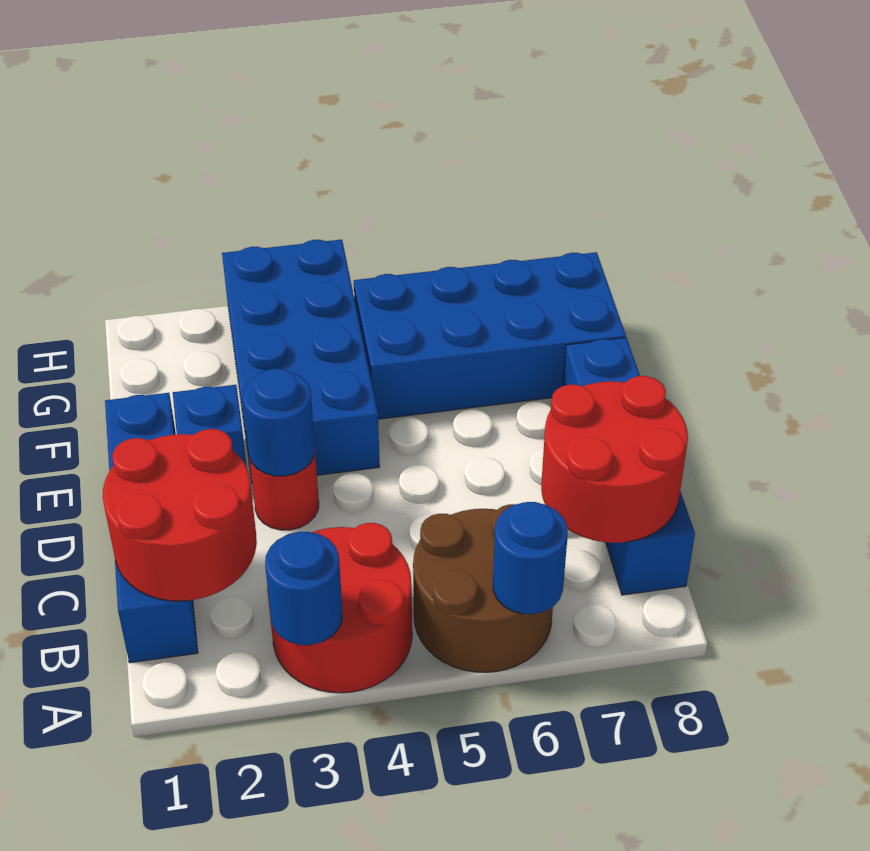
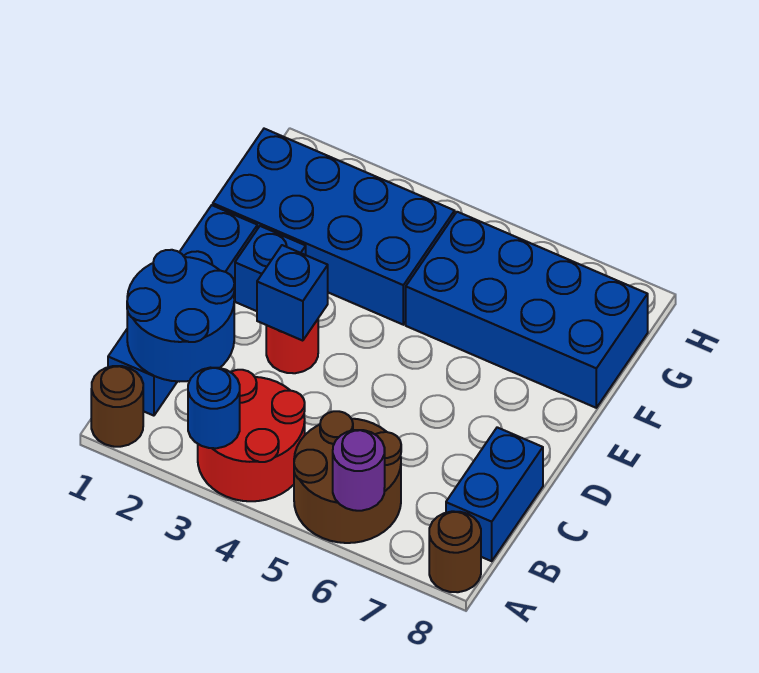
none -> brown 1x1 round brick [91,366,143,447]
blue 1x1 round brick [493,502,568,614] -> purple 1x1 round brick [333,430,385,511]
none -> brown 1x1 round brick [429,511,481,592]
red 2x2 round brick [103,429,257,601] -> blue 2x2 round brick [127,250,234,382]
red 2x2 round brick [541,376,688,543] -> none
blue 1x4 brick [563,338,695,595] -> blue 1x2 brick [446,427,543,561]
blue 1x1 round brick [243,369,315,476] -> blue 1x1 brick [257,245,328,341]
blue 2x4 brick [222,239,380,481] -> blue 2x4 brick turned to [213,129,455,325]

